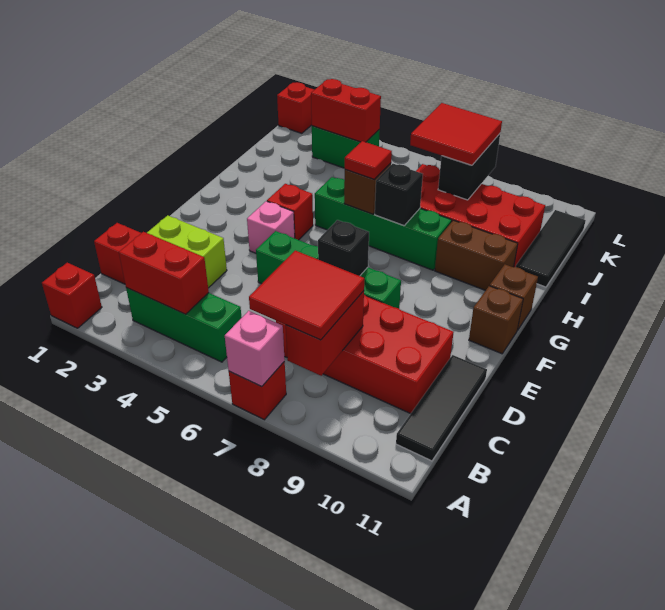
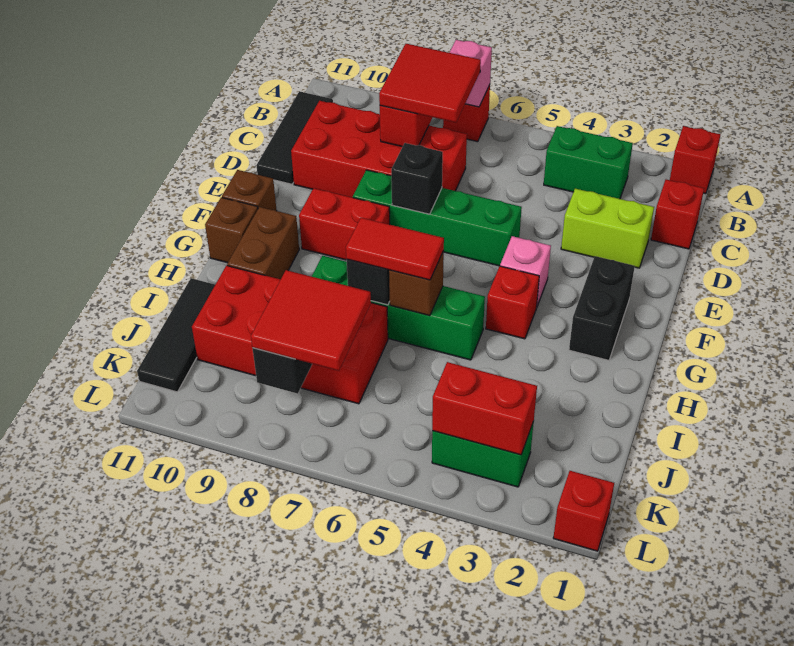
green 1x3 brick [126,288,242,362] -> green 1x2 brick [544,126,633,199]
red 1x2 brick [119,232,209,314] -> red 1x2 brick moved to [299,188,390,260]
none -> black 1x2 brick [569,256,635,360]
red 1x1 tile [345,141,392,180] -> red 1x2 tile [346,218,444,280]
brown 1x2 brick [435,220,518,290] -> brown 1x2 brick turned to [227,207,299,279]

